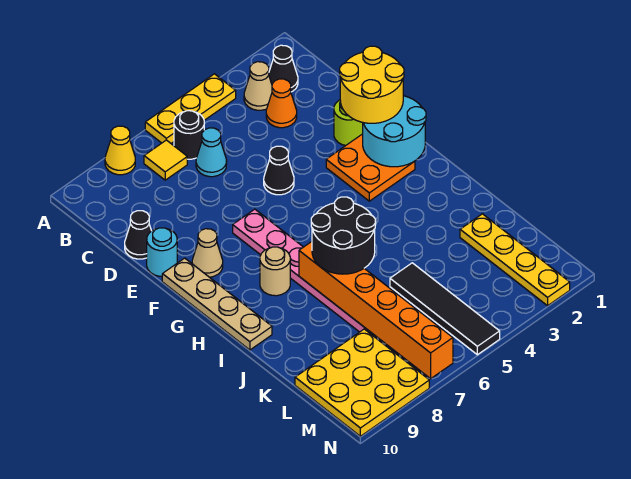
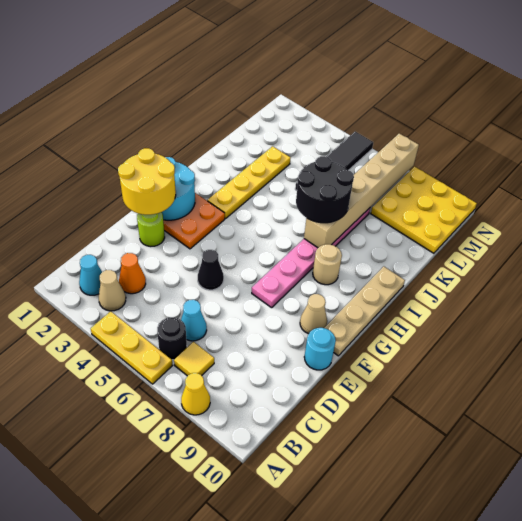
black 1x1 cone [269,45,298,92] -> cyan 1x1 cone [79,255,102,295]
black 1x1 cone [125,211,151,259] -> none
orange 1x6 brick [299,242,453,379] -> tan 1x6 brick [304,133,419,248]
yellow 1x4 plate [460,214,570,306] -> yellow 1x4 plate moved to [207,146,290,219]

